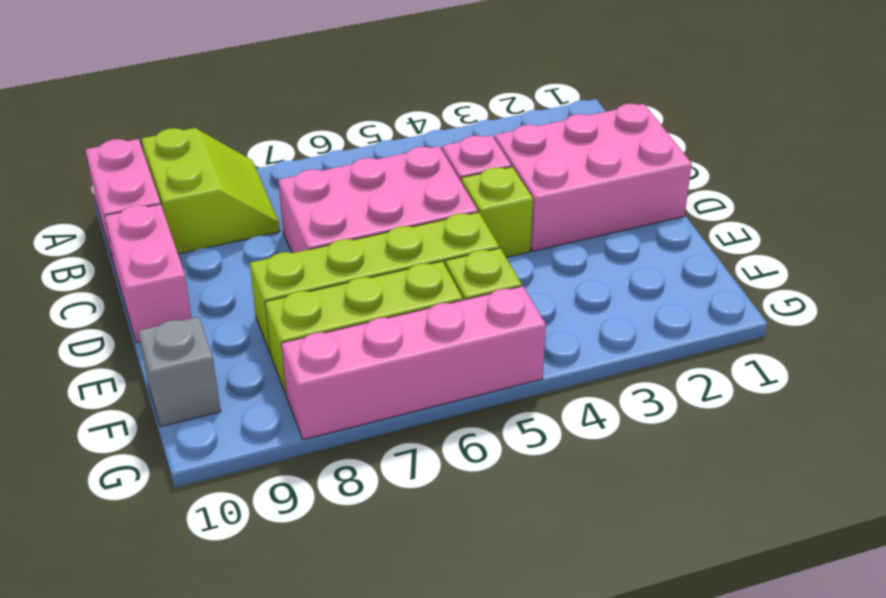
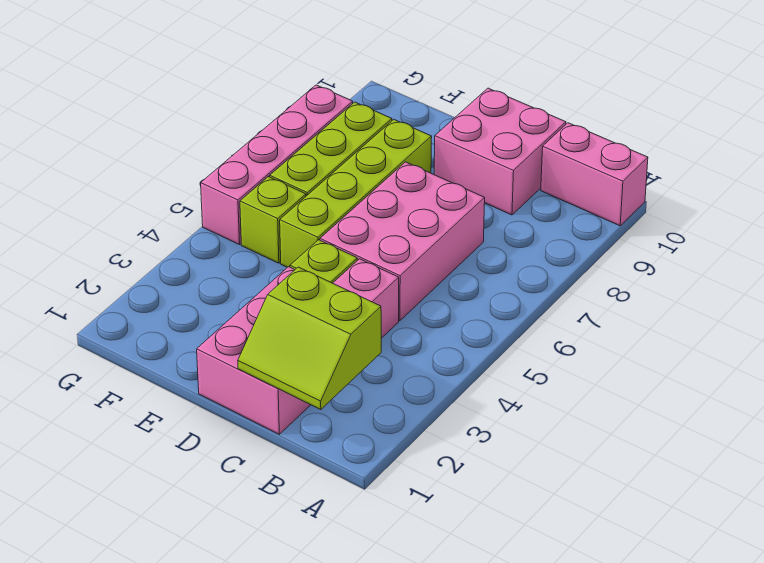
lime 2x2 slope [142,128,280,254] -> lime 2x2 slope moved to [238,267,381,410]
pink 1x2 brick [105,204,192,342] -> pink 2x2 brick [434,88,566,215]
grey 1x1 brick [138,317,221,427] -> none

